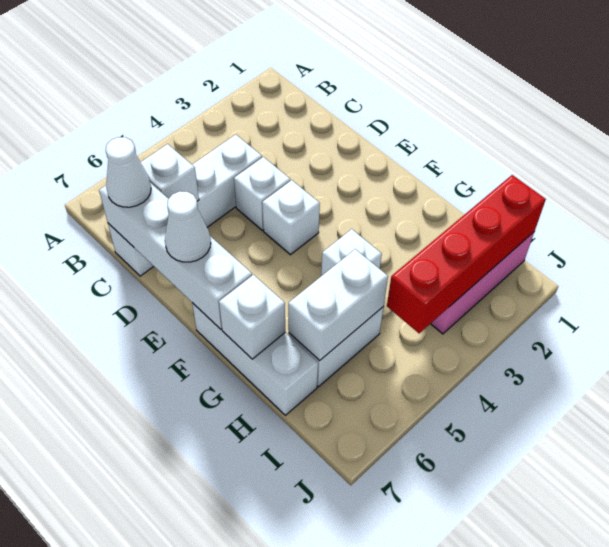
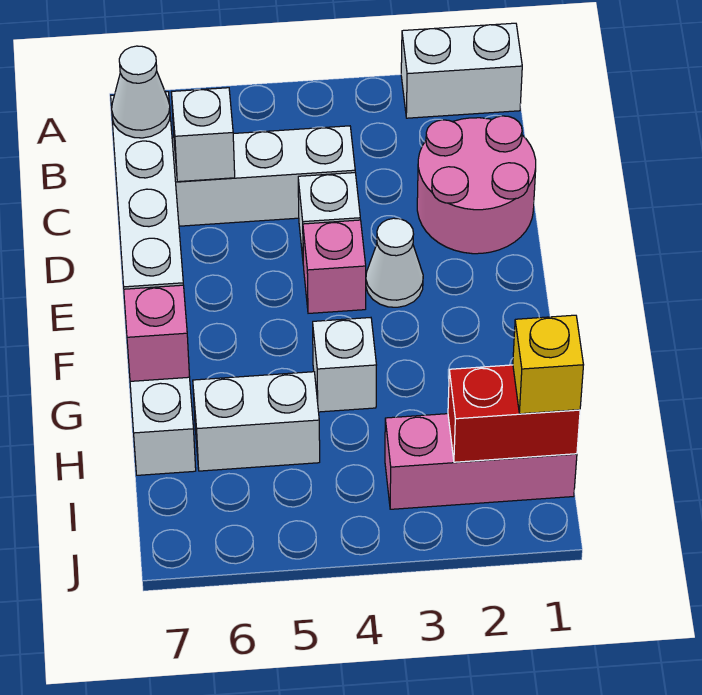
none -> pink 2x2 round brick [417,116,536,254]
white 1x1 brick [262,180,320,255] -> pink 1x1 brick [303,220,366,313]
white 1x1 cone [165,191,211,262] -> white 1x1 cone moved to [366,218,423,307]
white 1x1 brick [219,275,285,359] -> pink 1x1 brick [124,285,190,381]
white 1x2 brick [288,249,388,361] -> white 1x2 brick moved to [401,23,522,118]
red 1x4 brick [387,175,546,333] -> red 1x2 brick [448,365,580,462]
none -> yellow 1x1 brick [513,315,583,414]

